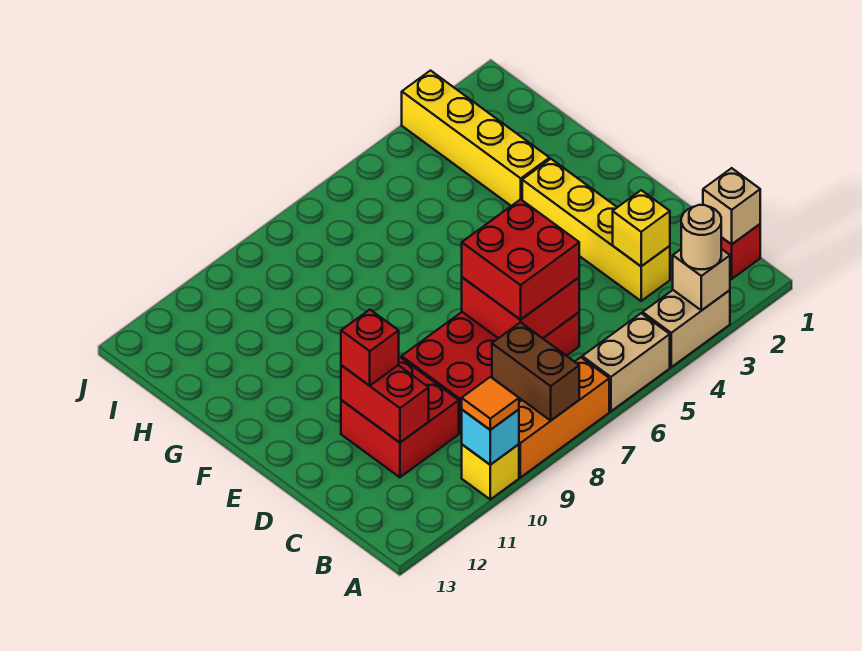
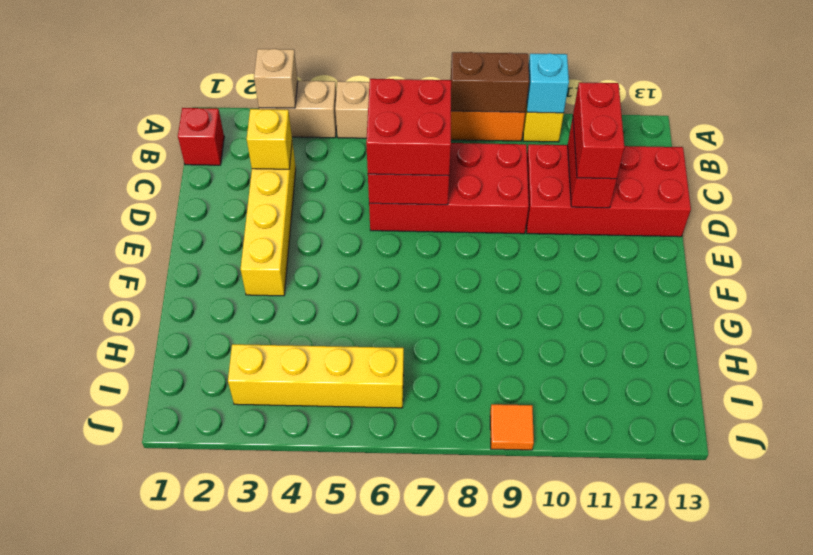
tan 1x1 round brick [681,205,721,269] -> none
brown 1x2 brick [492,322,579,420] -> brown 1x2 brick turned to [451,52,529,112]
orange 1x1 tile [462,377,519,430] -> orange 1x1 tile moved to [490,404,534,450]
tan 1x1 brick [703,168,760,244] -> none
red 2x2 brick [341,357,459,477] -> red 2x4 brick [526,144,691,237]
red 1x1 brick [341,310,399,386] -> red 1x2 brick [573,82,625,179]
yellow 1x4 brick [402,71,549,206] -> yellow 1x4 brick turned to [228,344,404,408]

